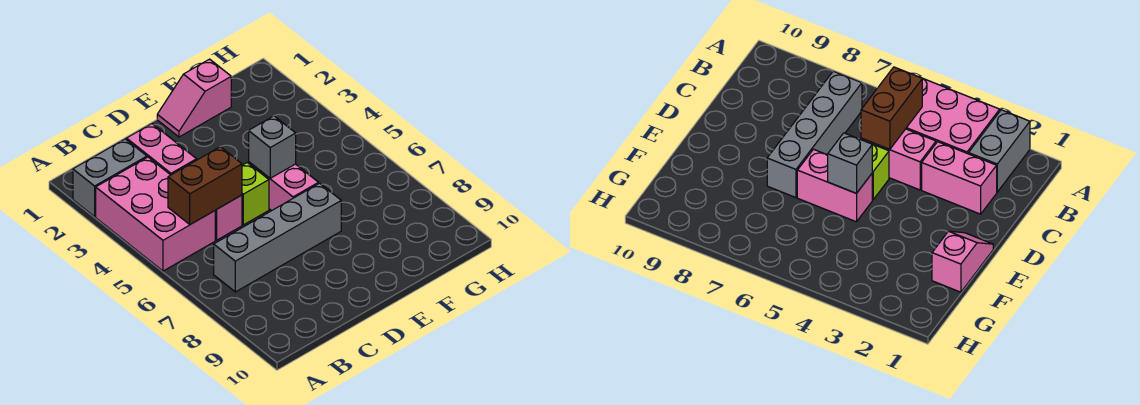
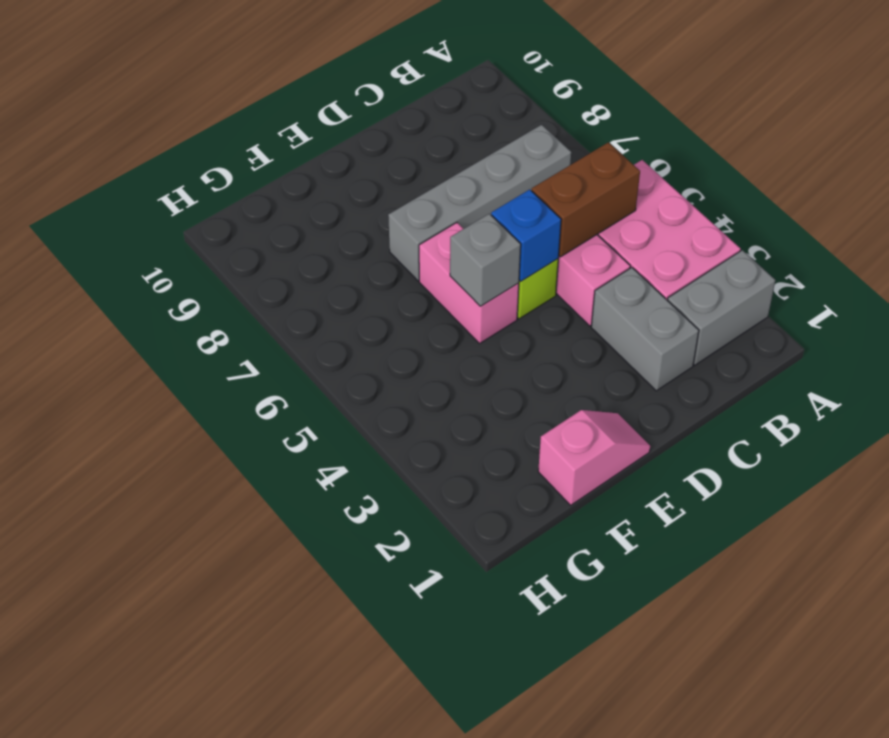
pink 1x2 brick [126,124,197,175] -> grey 1x2 brick [591,268,699,391]
none -> blue 1x1 brick [491,189,561,281]

